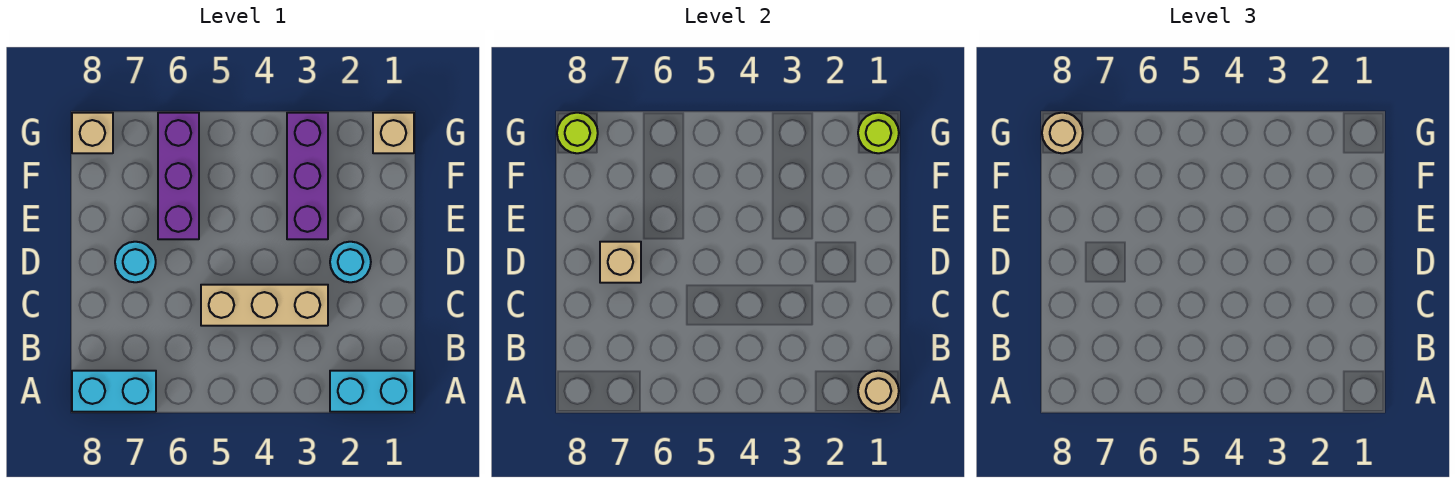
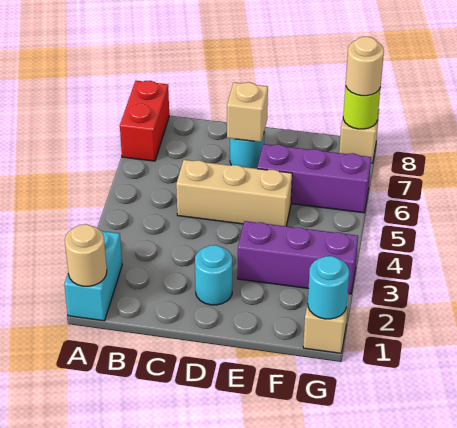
cyan 1x2 brick [72,371,156,412] -> red 1x2 brick [120,81,169,161]
tan 1x3 brick [201,285,328,326] -> tan 1x3 brick turned to [176,160,292,226]
lime 1x1 round brick [858,113,899,153] -> cyan 1x1 round brick [308,256,349,319]

